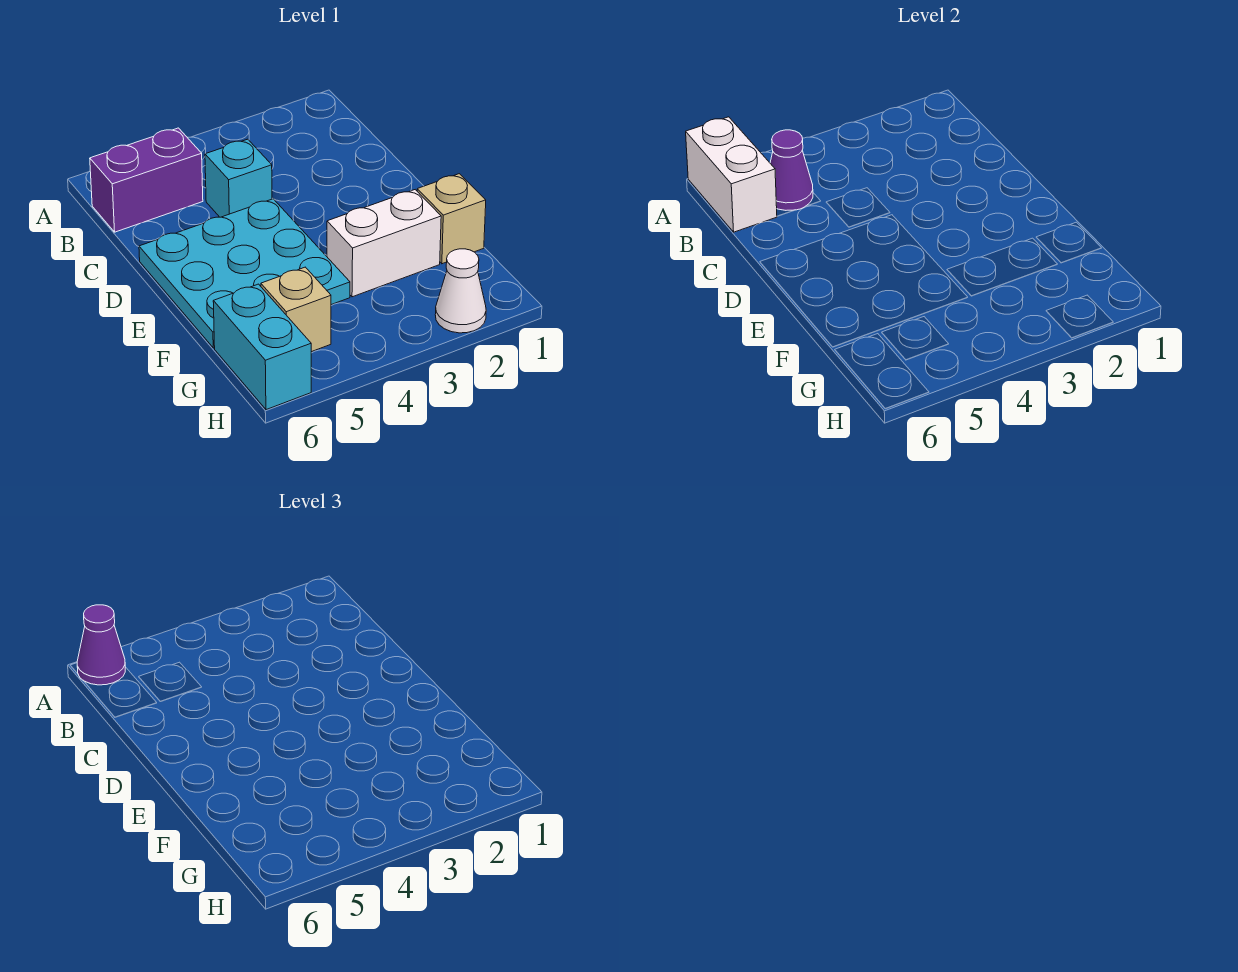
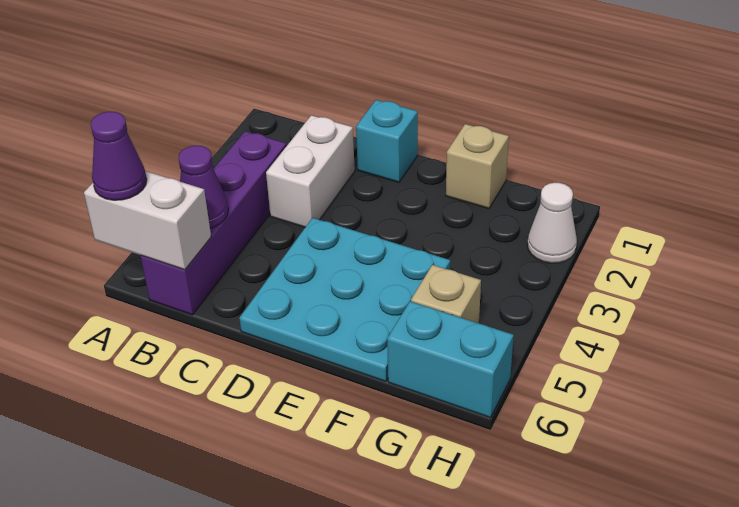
purple 1x2 brick [90,128,203,232] -> purple 1x4 brick [141,131,287,315]
cyan 1x1 brick [205,139,272,217] -> cyan 1x1 brick moved to [356,100,418,182]
white 1x2 brick [327,190,441,297] -> white 1x2 brick moved to [266,115,355,227]

